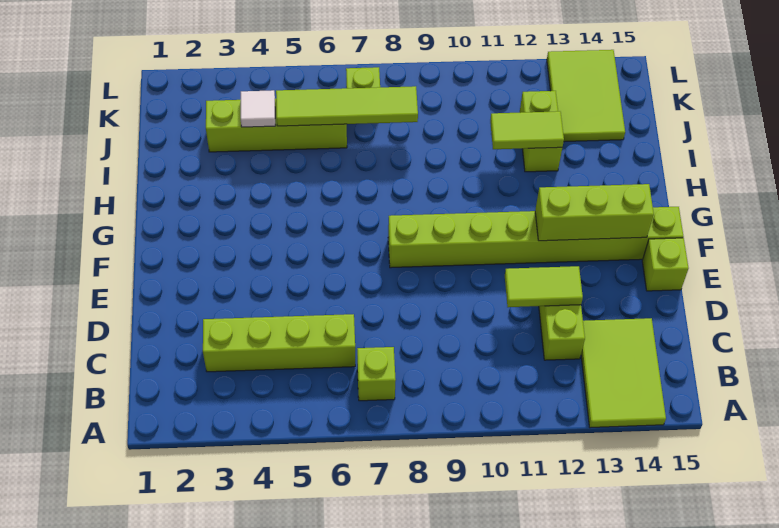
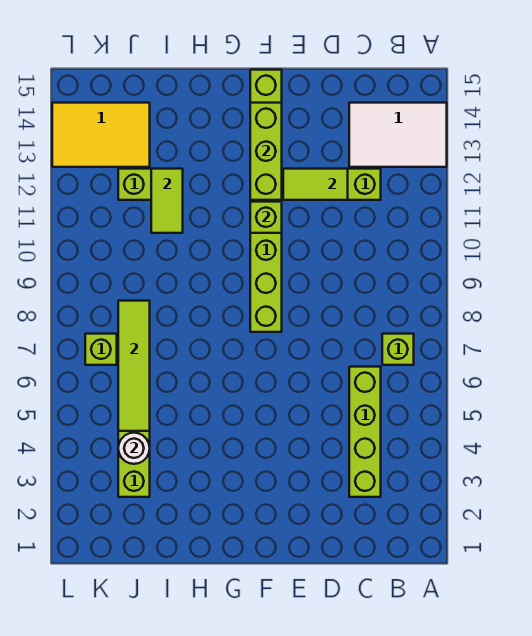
lime 2x3 tile [581,318,666,428] -> white 2x3 tile [349,103,447,167]
lime 1x2 tile [505,266,583,307] -> lime 1x2 tile turned to [283,169,348,200]
lime 1x1 brick [642,238,688,291] -> lime 1x1 brick moved to [250,202,282,233]
white 1x1 tile [241,90,275,127] -> white 1x1 round brick [118,433,150,464]
lime 2x3 tile [547,50,625,142] -> yellow 2x3 tile [52,103,150,167]

